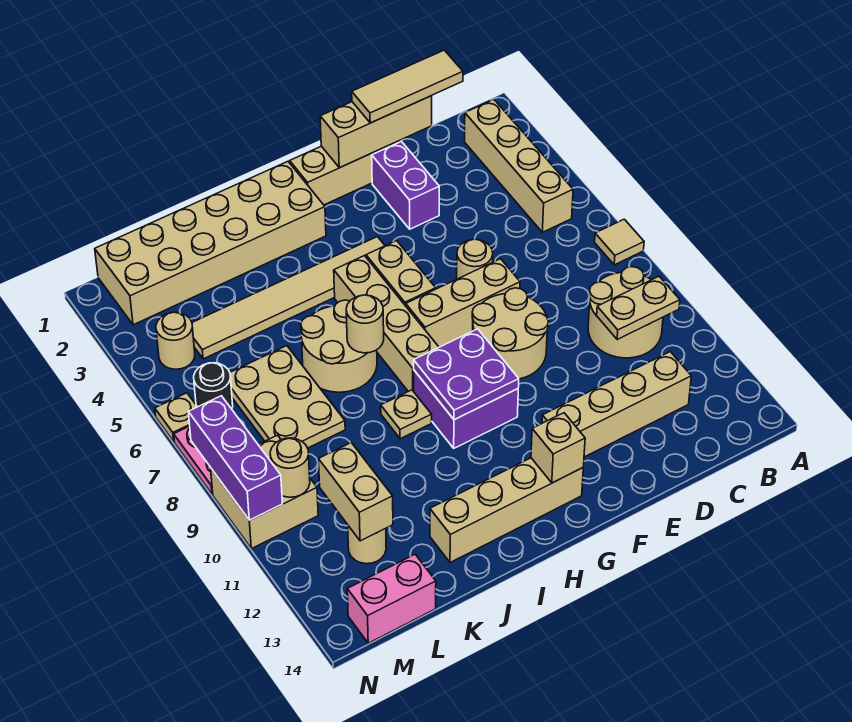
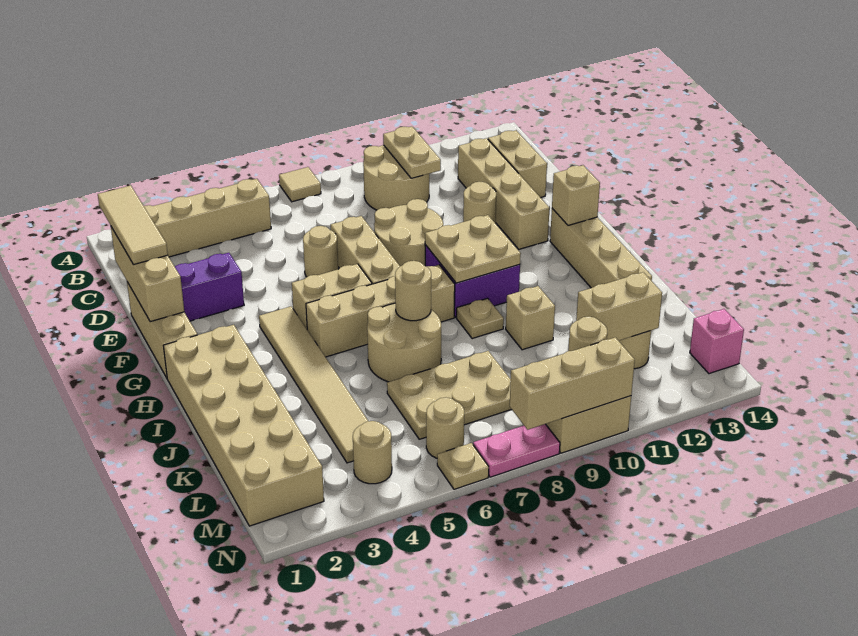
none -> tan 1x2 brick [488,130,547,198]
none -> tan 1x1 round brick [463,182,496,224]
purple 2x2 plate [414,329,519,420] -> tan 2x2 plate [425,215,521,283]
none -> tan 1x1 brick [506,286,555,350]
pink 1x2 brick [347,554,436,643] -> pink 1x1 brick [690,309,744,374]
black 1x1 round brick [194,363,233,409] -> tan 1x1 round brick [426,398,464,458]
purple 1x3 brick [188,396,282,520] -> tan 1x3 brick [510,337,635,430]

